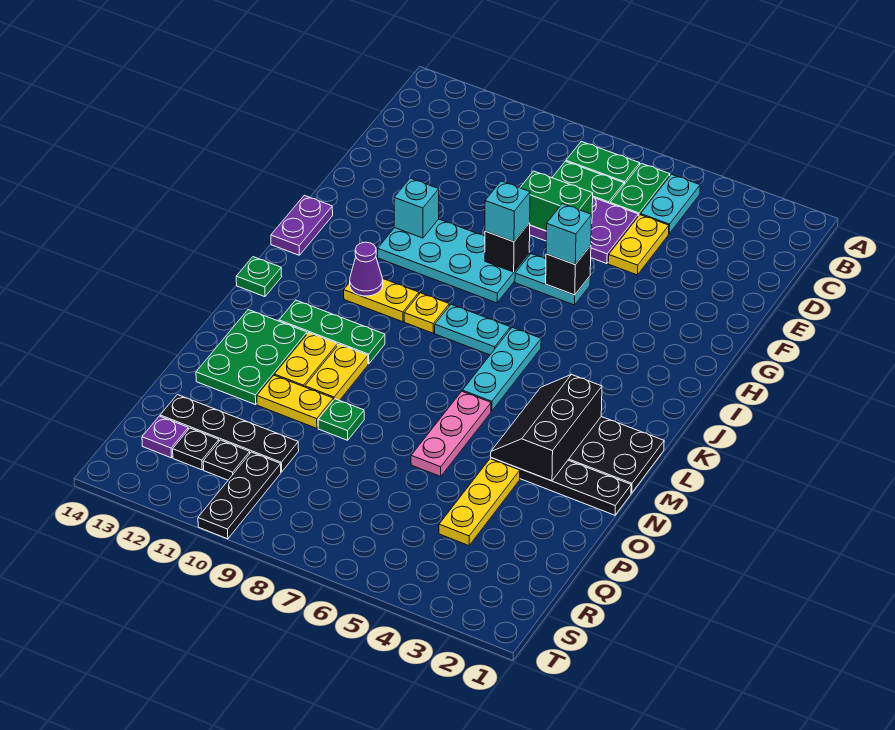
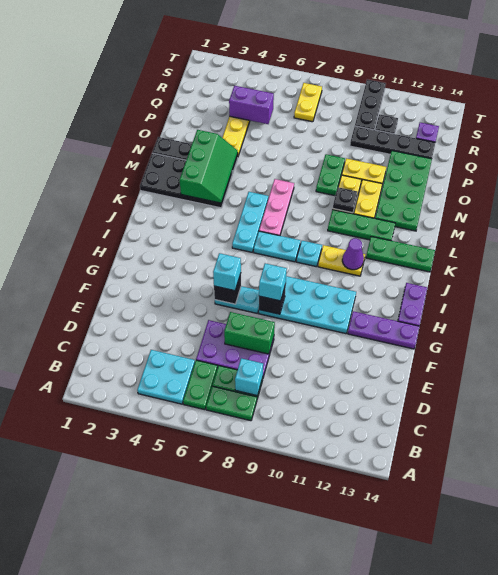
cyan 1x2 plate [641,174,700,234] -> cyan 2x2 plate [137,350,195,404]
yellow 1x2 plate [608,215,669,275] -> yellow 1x2 plate moved to [294,83,322,122]
cyan 1x1 brick [394,178,439,238] -> cyan 1x1 brick moved to [235,358,263,396]
none -> purple 1x3 plate [348,311,420,349]
yellow 1x1 plate [404,293,449,333] -> cyan 1x1 plate [296,241,322,267]
green 1x1 plate [236,257,282,297] -> green 1x3 plate [366,236,435,272]
black 2x3 slope [491,374,602,481] -> green 2x3 slope [180,130,238,203]
pink 1x3 plate [411,391,491,477] -> pink 1x3 plate moved to [259,179,294,236]
green 2x3 plate [196,310,307,405] -> green 2x4 plate [375,151,432,231]
green 1x1 plate [318,399,364,440] -> green 1x2 plate [316,154,345,196]
none -> purple 1x2 brick [229,86,274,124]
black 1x1 plate [173,428,219,470] -> black 1x1 plate moved to [333,187,358,213]

